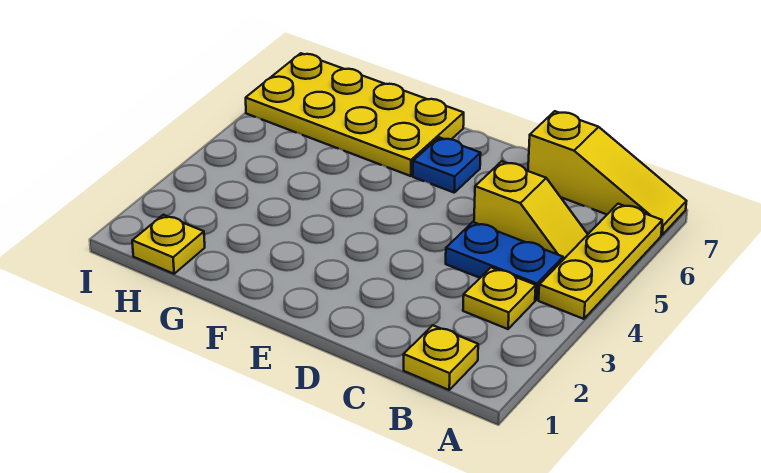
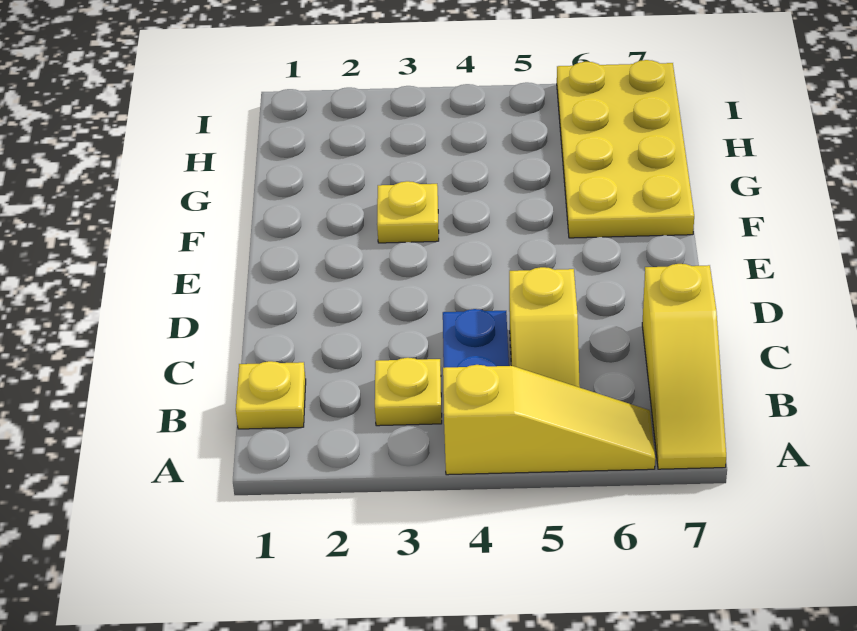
yellow 1x3 plate [539,204,662,319] -> yellow 1x3 slope [443,365,655,475]
blue 1x1 plate [413,137,481,192] -> none
yellow 1x1 plate [132,215,205,274] -> yellow 1x1 plate moved to [377,181,439,243]

